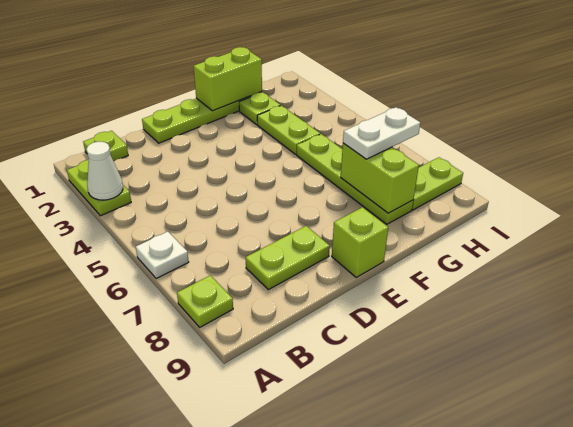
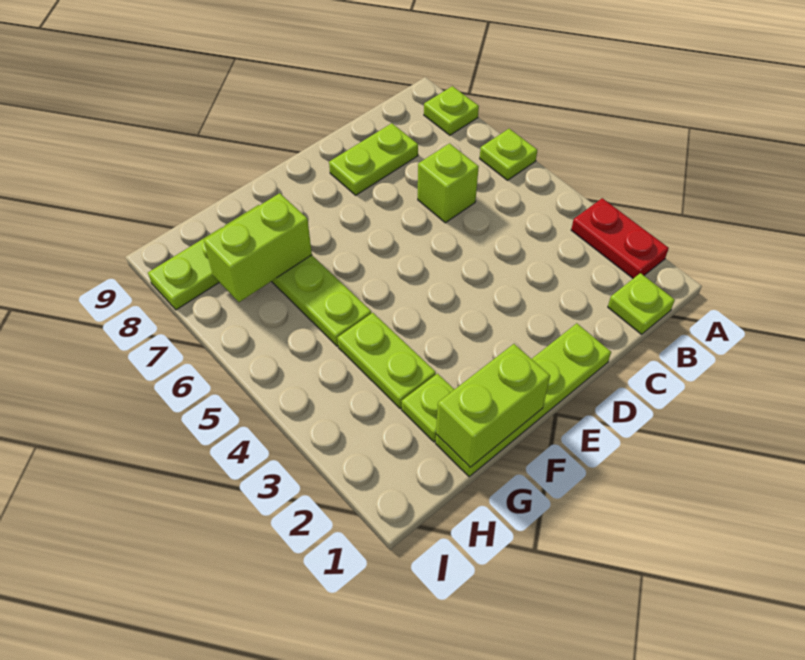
lime 1x2 plate [67,160,131,216] -> red 1x2 plate [571,198,669,278]
white 1x1 cone [87,141,123,200] -> none
white 1x1 plate [136,232,189,279] -> lime 1x1 plate [480,129,537,180]
lime 1x1 brick [332,207,388,277] -> lime 1x1 brick moved to [418,144,479,223]
lime 1x2 brick [341,143,419,213] -> lime 1x2 brick turned to [204,193,312,302]
white 1x2 plate [343,107,420,159] -> none

